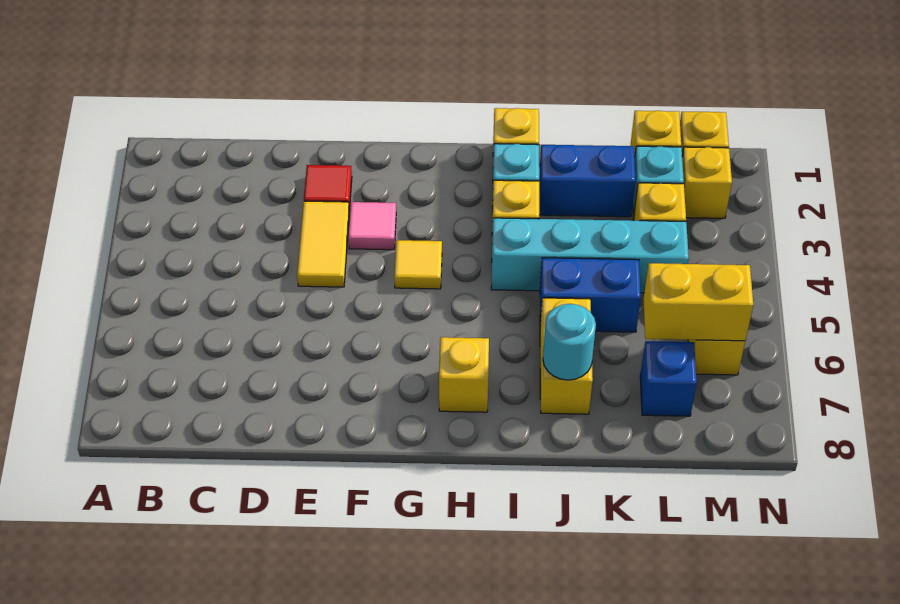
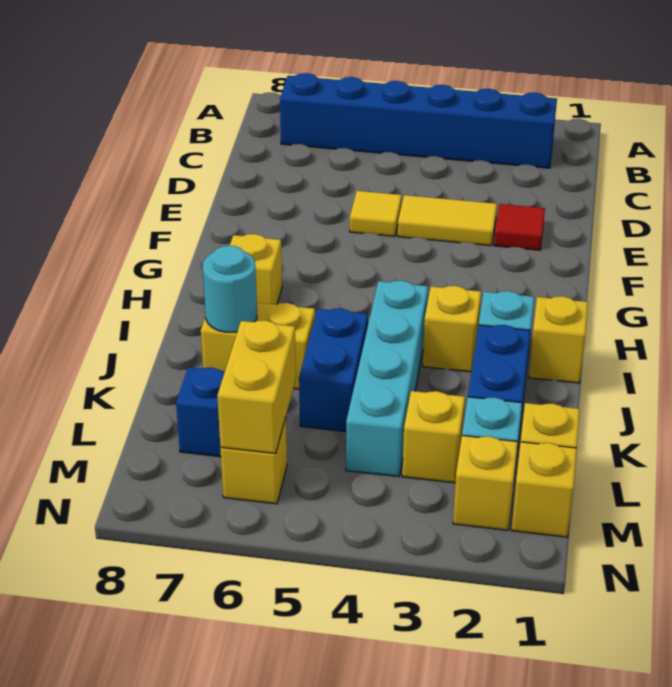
none -> blue 1x6 brick [280,73,557,168]
pink 1x1 tile [348,202,396,250] -> none
yellow 1x1 tile [394,240,442,289] -> yellow 1x1 tile moved to [350,191,402,236]

